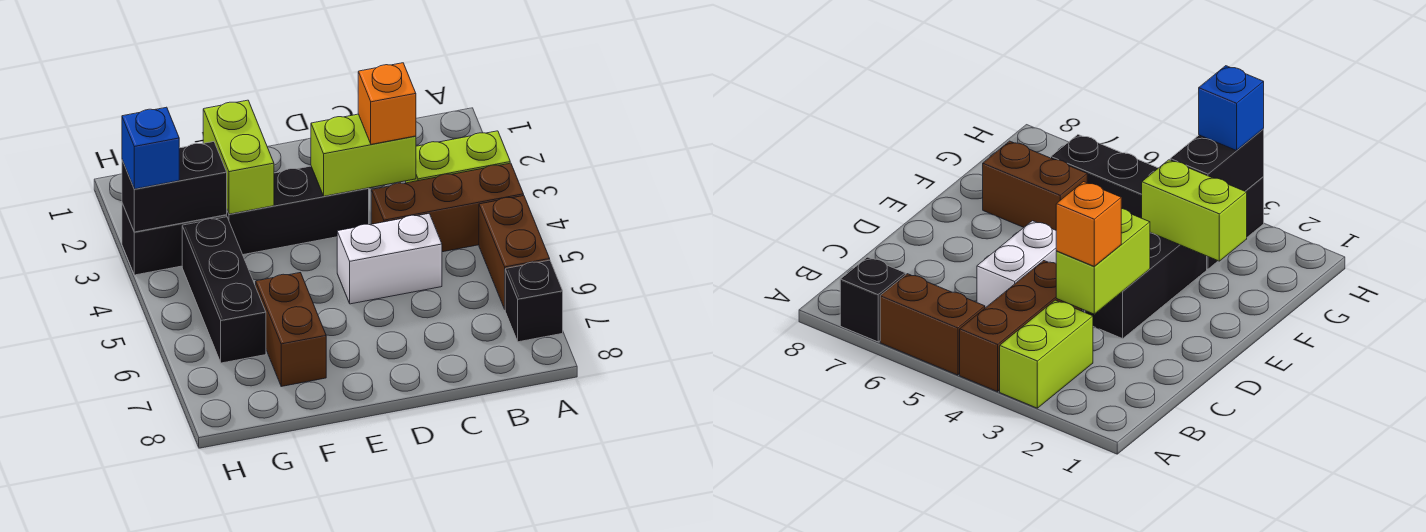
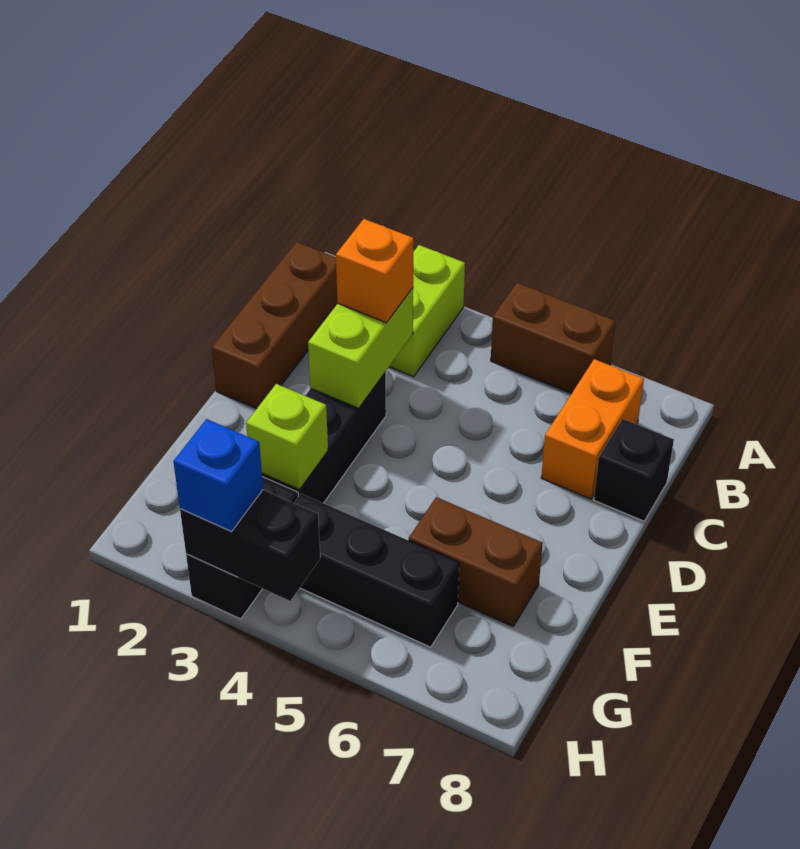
brown 1x3 brick [371,163,524,252] -> brown 1x3 brick moved to [212,242,338,409]
black 1x1 brick [505,260,563,342] -> black 1x1 brick moved to [594,419,674,521]
none -> orange 1x2 brick [541,359,644,499]
white 1x2 brick [337,214,442,304] -> none
lime 1x2 brick [203,100,274,214] -> lime 1x1 brick [246,384,328,490]
black 1x2 brick [122,142,227,232] -> black 1x2 brick turned to [180,490,320,601]

